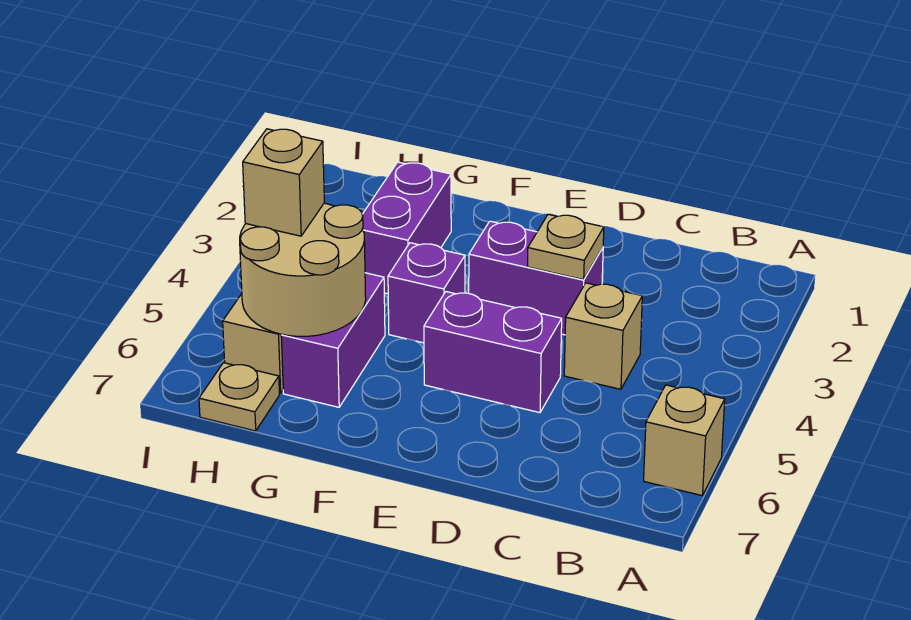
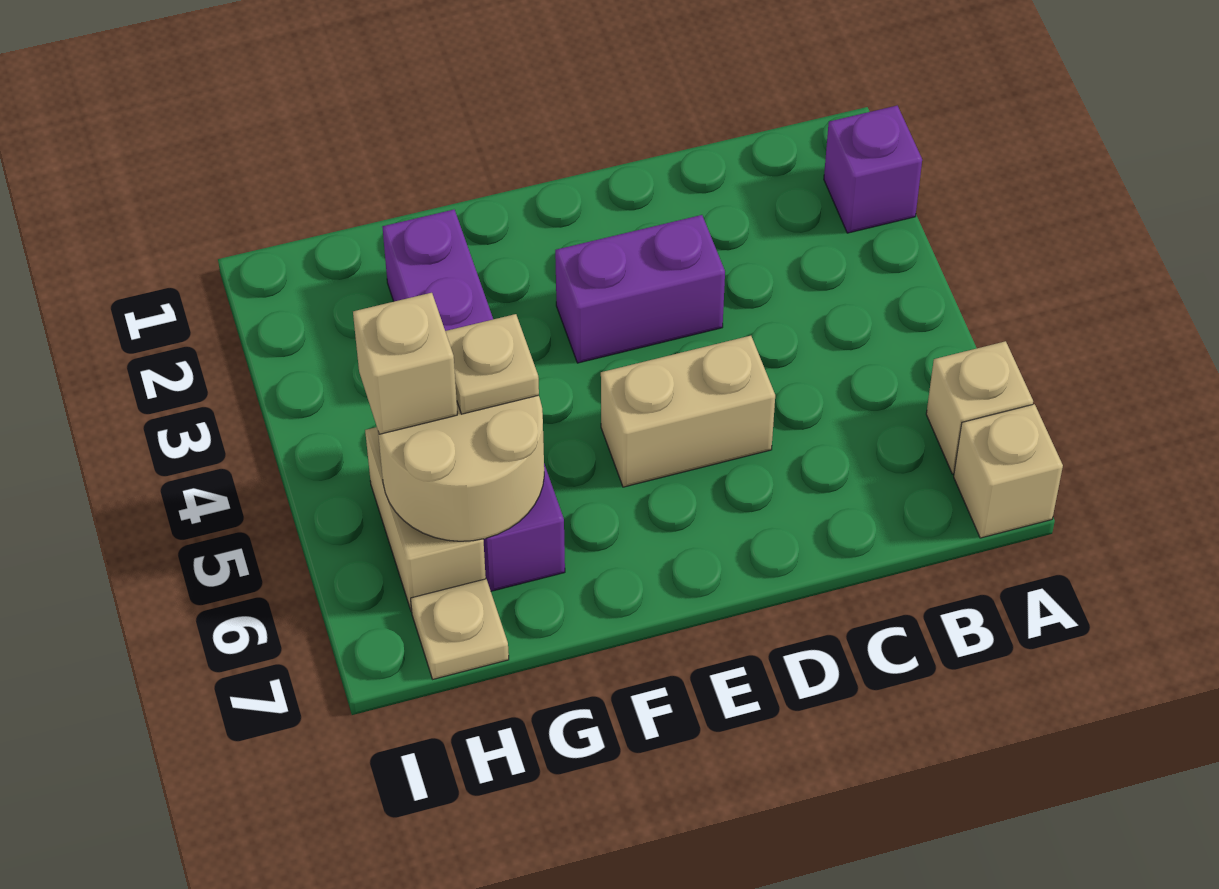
tan 1x1 brick [564,283,642,389] -> tan 1x1 brick moved to [954,404,1063,538]
tan 1x1 plate [527,214,604,280] -> tan 1x1 plate moved to [445,314,539,414]
purple 1x2 brick [424,292,562,413] -> tan 1x2 brick [601,336,775,487]
purple 1x1 brick [388,243,465,343] -> purple 1x1 brick moved to [824,106,922,233]

